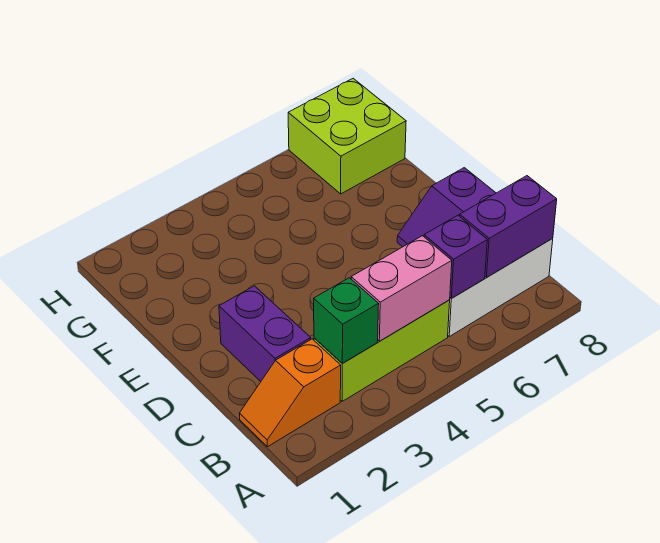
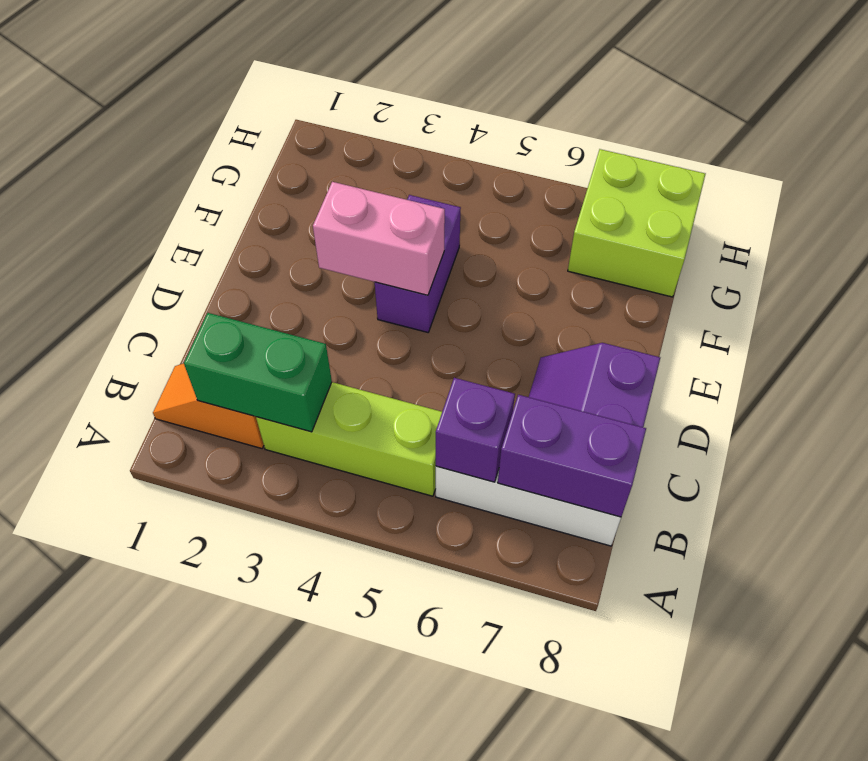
green 1x1 brick [314,278,379,363] -> green 1x2 brick [184,313,332,432]
pink 1x2 brick [351,236,452,341] -> pink 1x2 brick moved to [313,182,445,295]
purple 1x2 brick [219,286,311,381] -> purple 1x2 brick moved to [375,195,461,332]

